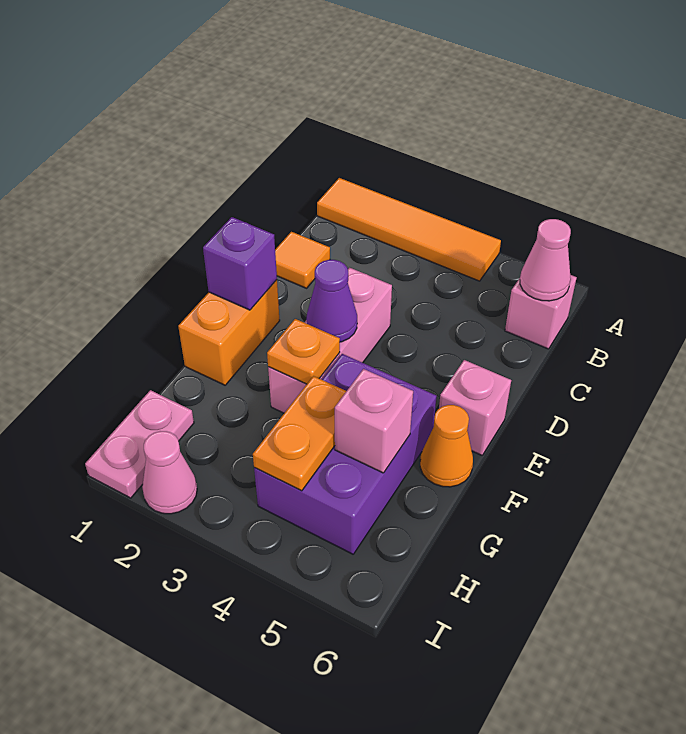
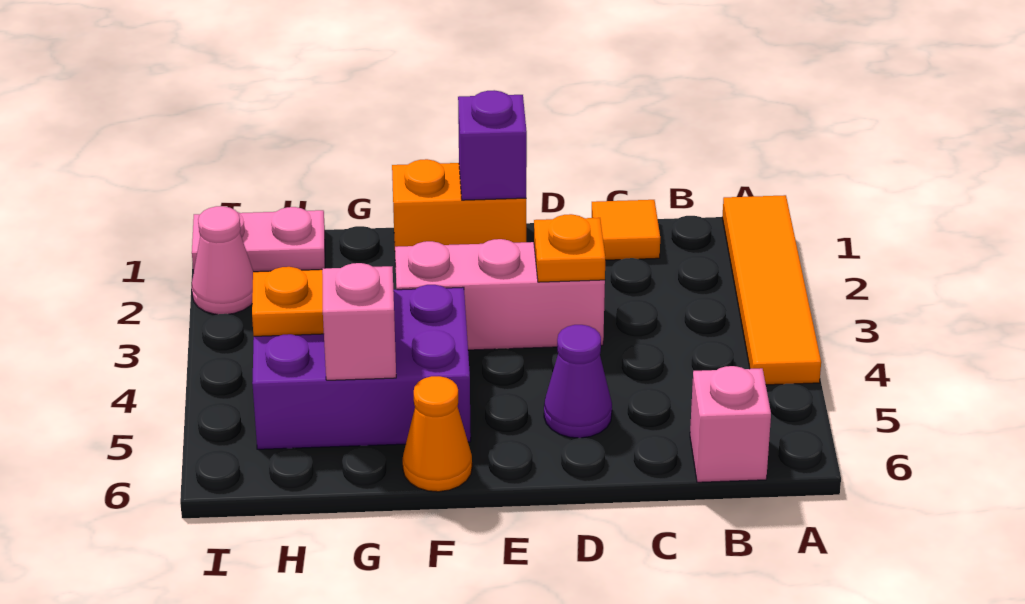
pink 1x1 cone [520,219,571,301] -> none
purple 1x1 cone [306,260,357,342] -> purple 1x1 cone moved to [544,325,612,438]
pink 1x1 brick [439,360,511,455] -> none
orange 1x1 plate [267,319,340,384] -> orange 1x1 plate moved to [534,214,605,282]

